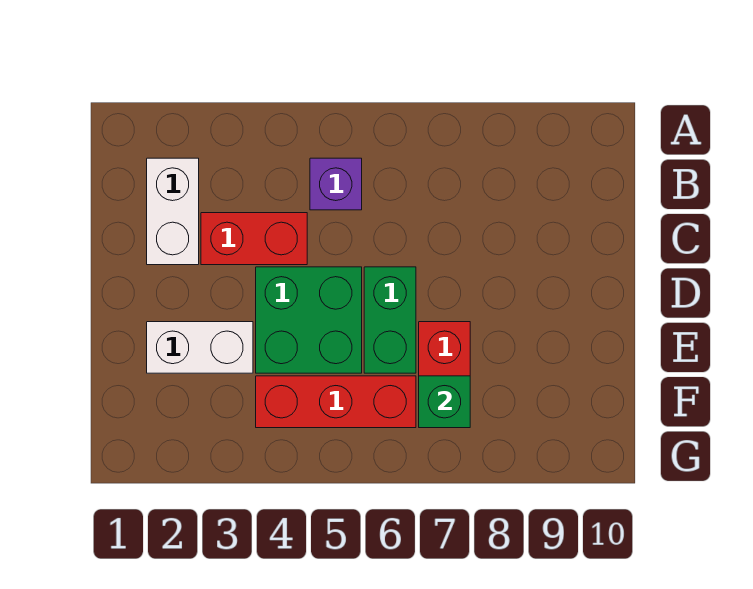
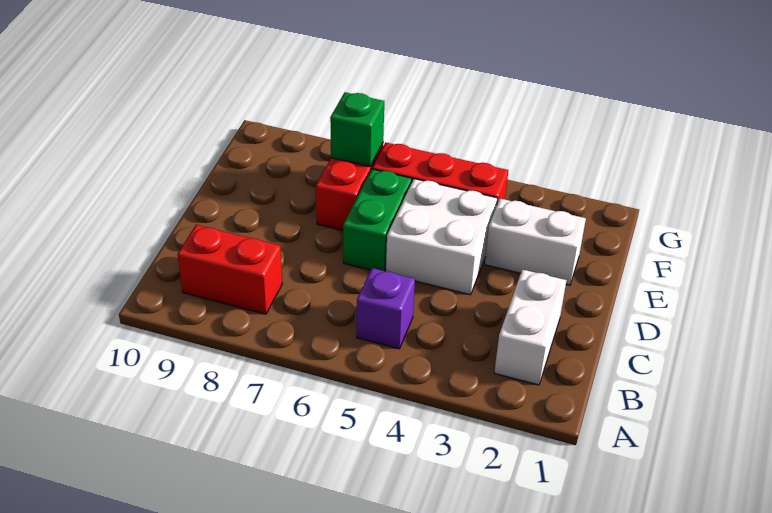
red 1x2 brick [201,213,307,265] -> red 1x2 brick moved to [178,225,282,314]
green 2x2 brick [256,267,362,373] -> white 2x2 brick [386,179,497,295]

